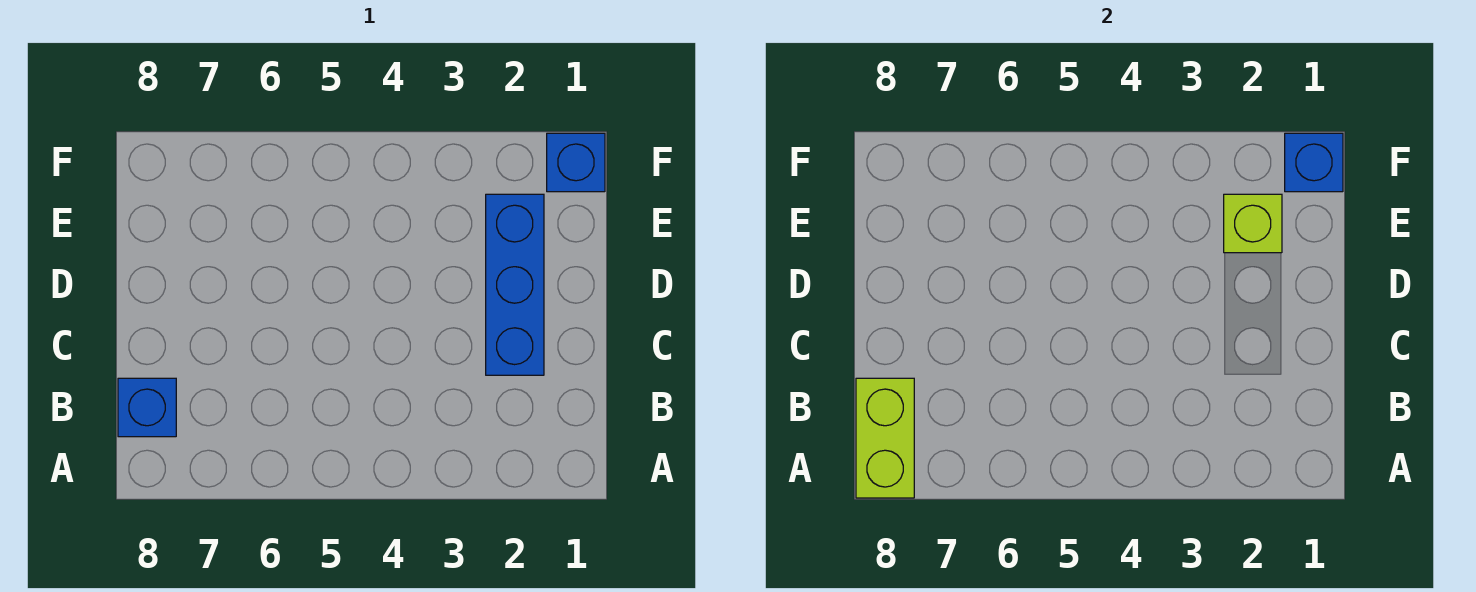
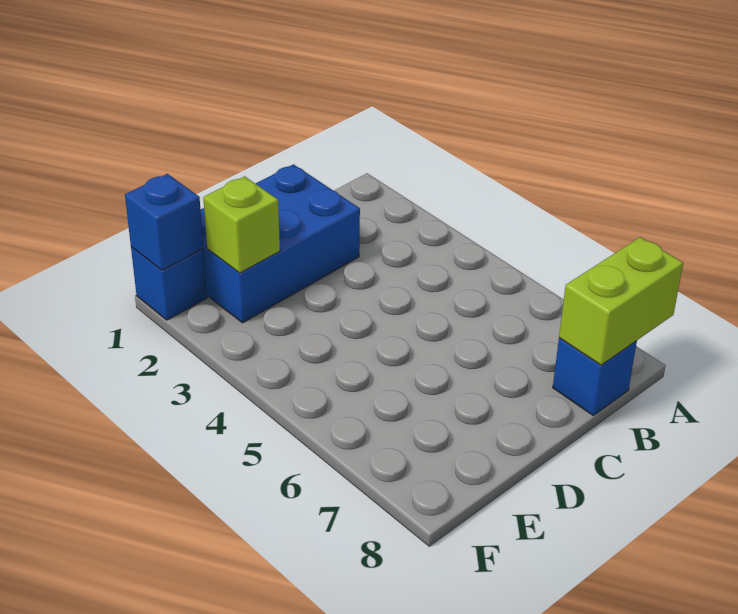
blue 1x3 brick [486,194,544,375] -> blue 2x3 brick [201,164,360,323]

